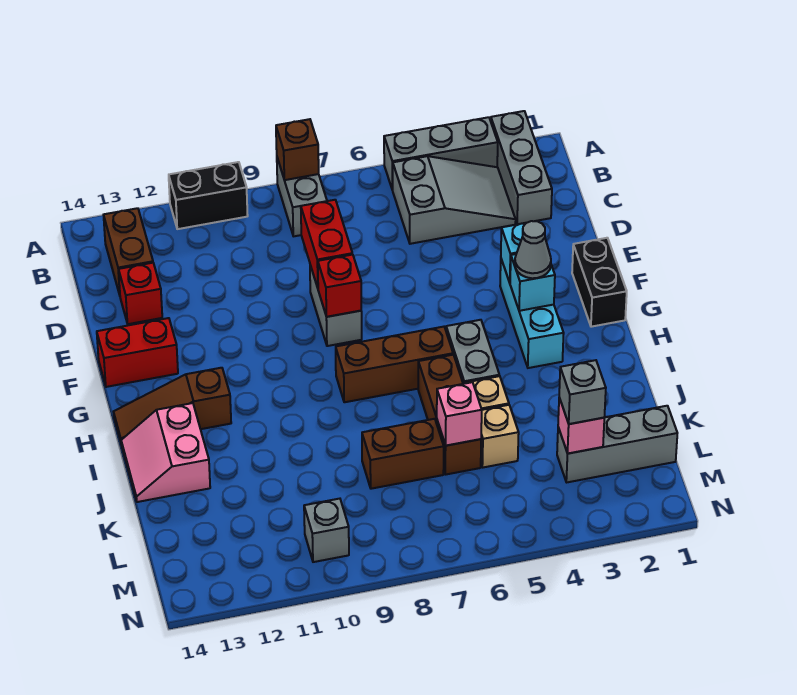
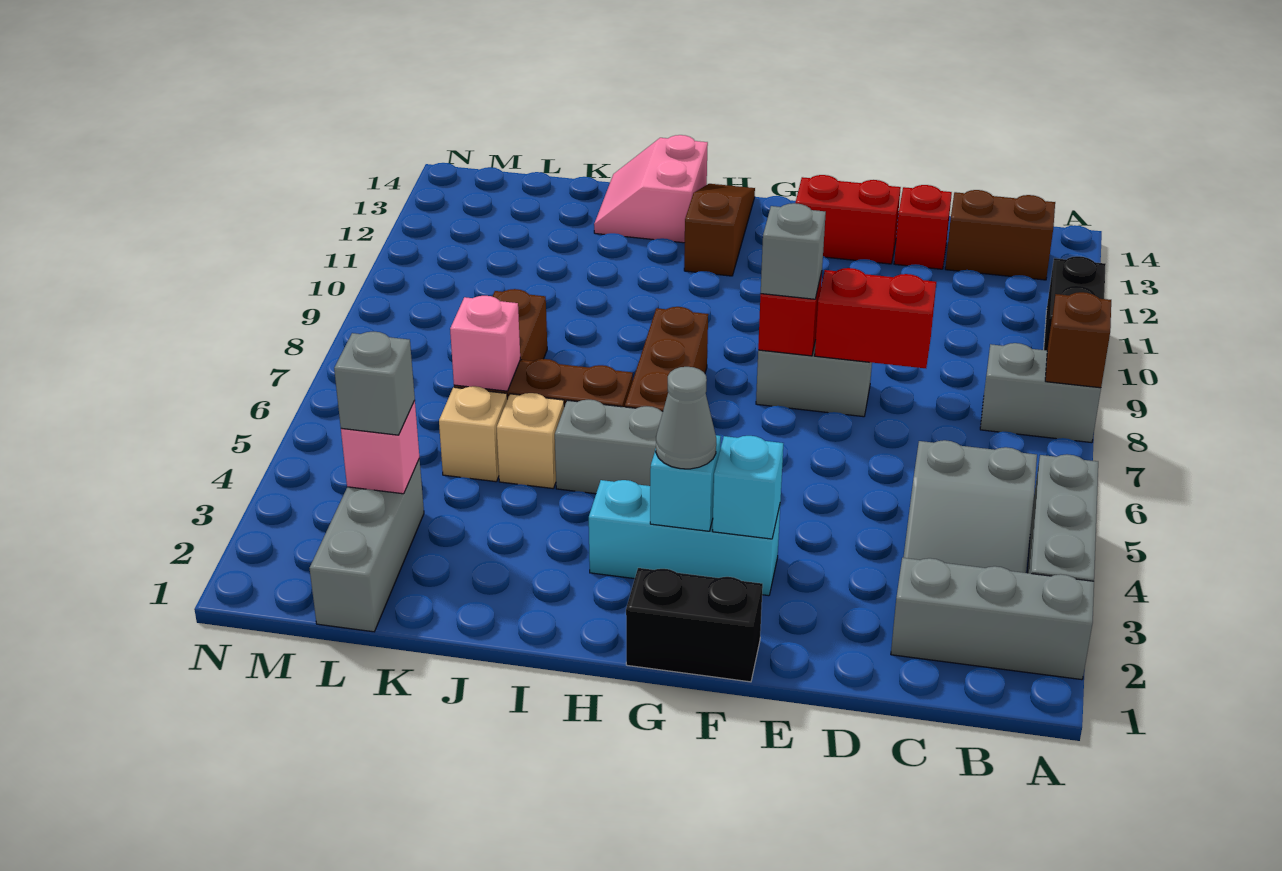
red 1x2 brick [97,318,178,387] -> red 1x2 brick turned to [796,175,901,264]
pink 2x2 slope [121,403,210,502] -> pink 2x2 slope turned to [594,135,708,243]
grey 1x1 brick [304,499,349,562] -> grey 1x1 brick moved to [761,203,826,299]

